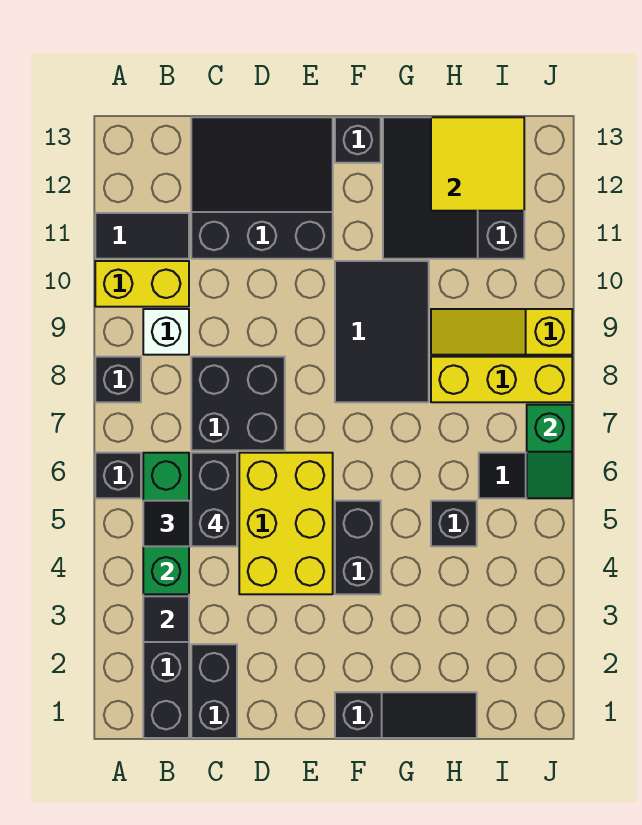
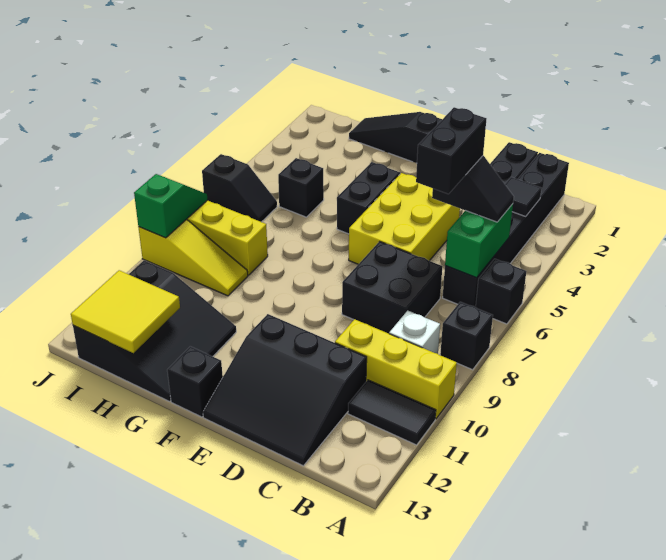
yellow 1x2 brick [95,261,189,307] -> yellow 1x3 brick [335,319,457,419]
green 1x3 brick [143,453,189,594] -> green 1x2 brick [445,204,513,278]
black 2x3 tile [335,261,429,402] -> none
green 1x2 slope [527,405,572,498] -> green 1x2 slope moved to [134,174,207,238]

